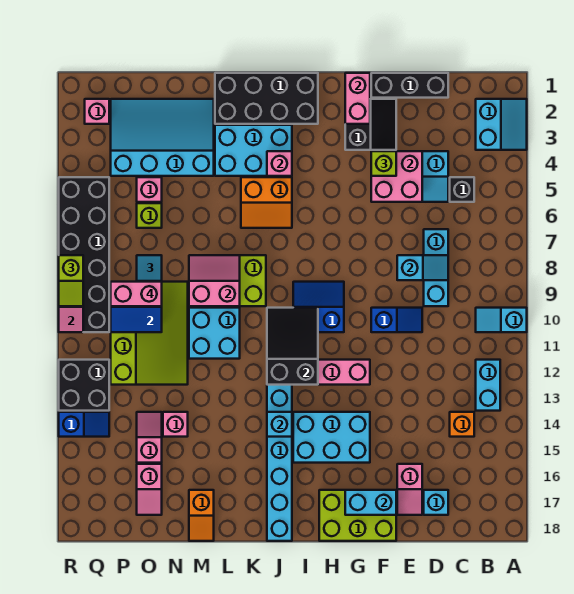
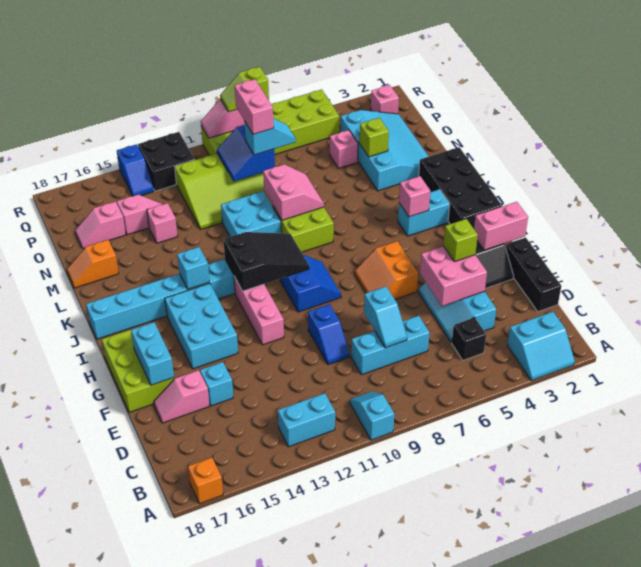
orange 1x1 brick [450,412,474,437] -> orange 1x1 brick moved to [188,458,223,504]
cyan 1x1 brick [424,490,448,515] -> cyan 1x1 brick moved to [200,362,233,406]
cyan 2x3 brick [215,125,292,176] -> cyan 1x2 brick [398,189,450,236]
orange 2x2 slope [241,177,292,228] -> orange 2x2 slope moved to [355,241,418,299]
lime 1x1 brick [137,203,162,228] -> lime 1x1 brick moved to [359,118,389,157]
black 2x6 brick [59,177,109,332] -> lime 2x6 brick [201,90,339,155]

